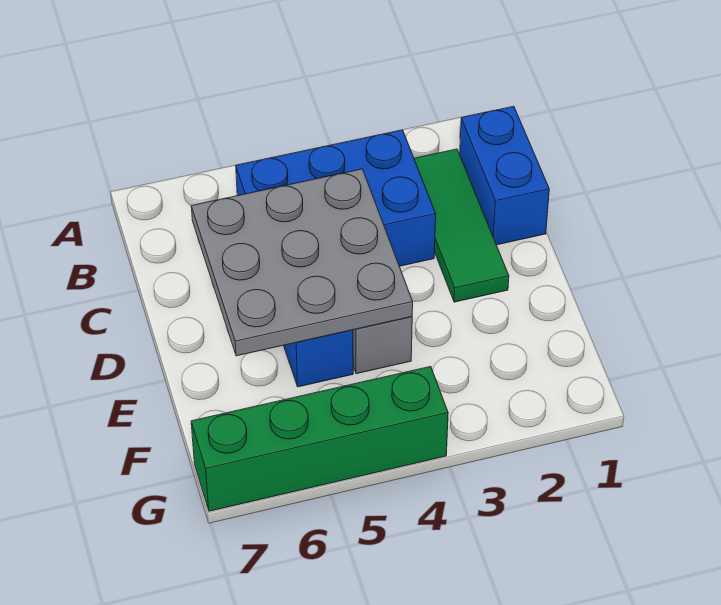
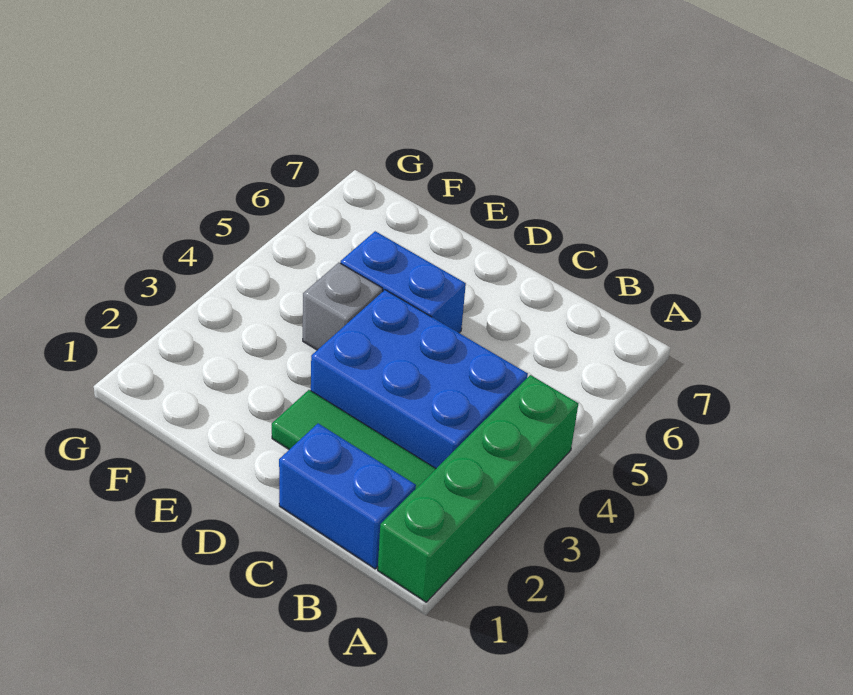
blue 2x3 brick [236,130,436,266] -> blue 2x3 brick turned to [311,290,528,468]
grey 3x3 plate [191,169,413,356] -> none
green 1x4 brick [191,367,448,511] -> green 1x4 brick moved to [378,375,578,602]

